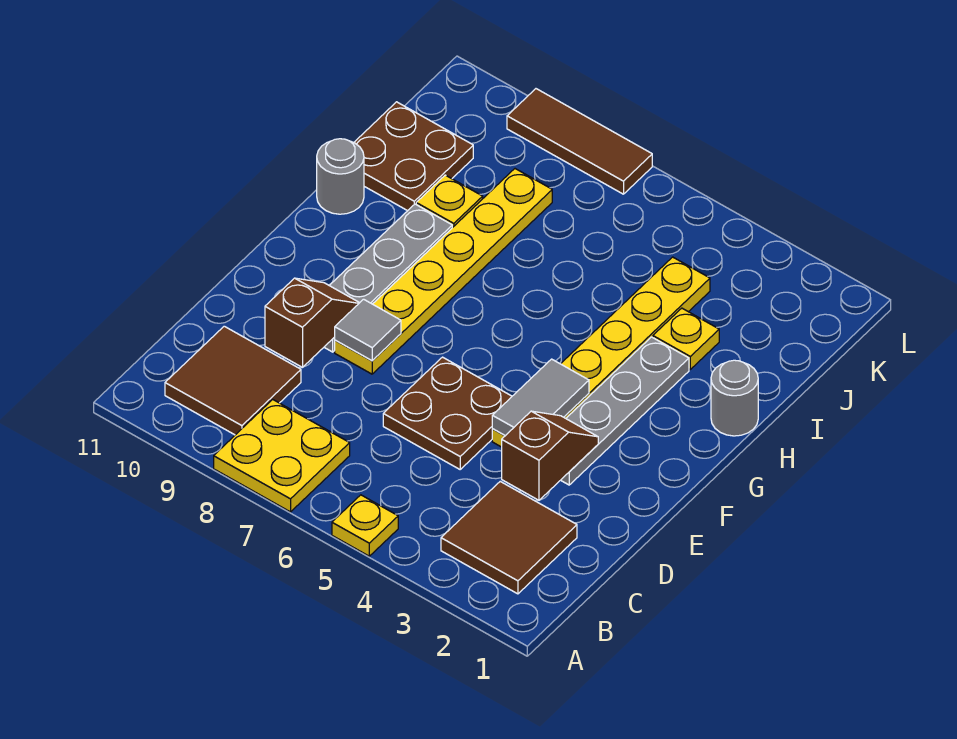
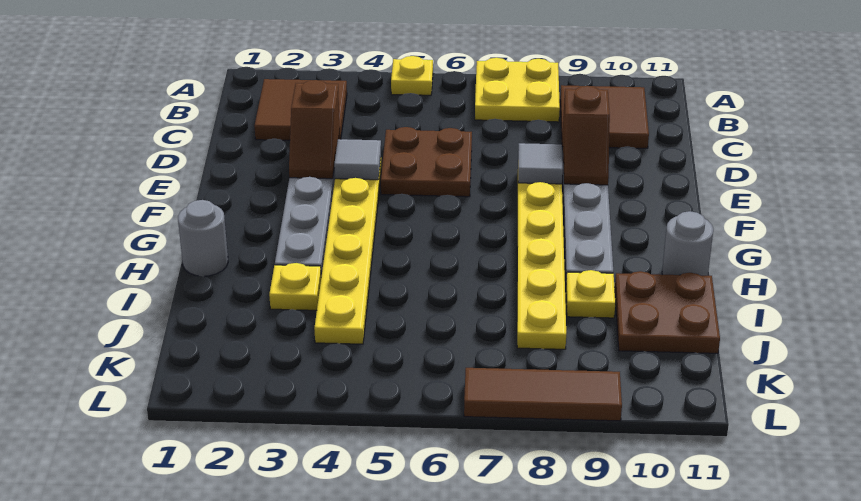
grey 1x2 tile [492,359,589,436] -> grey 1x1 tile [334,139,381,180]

